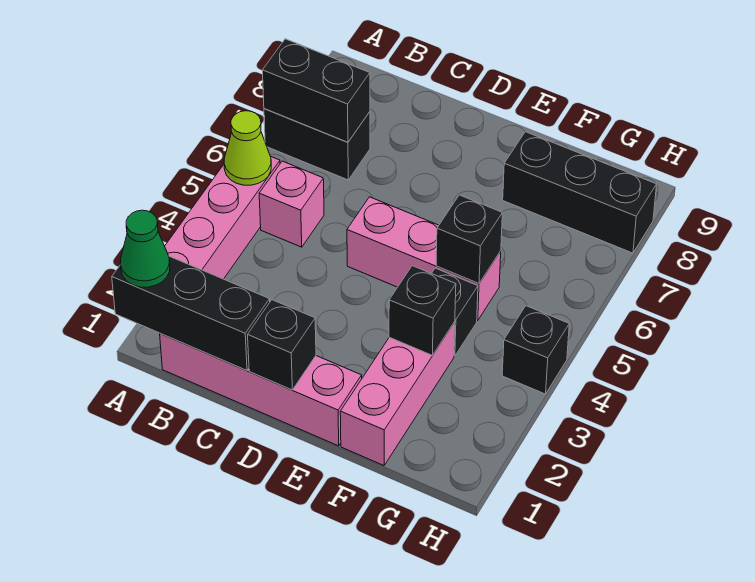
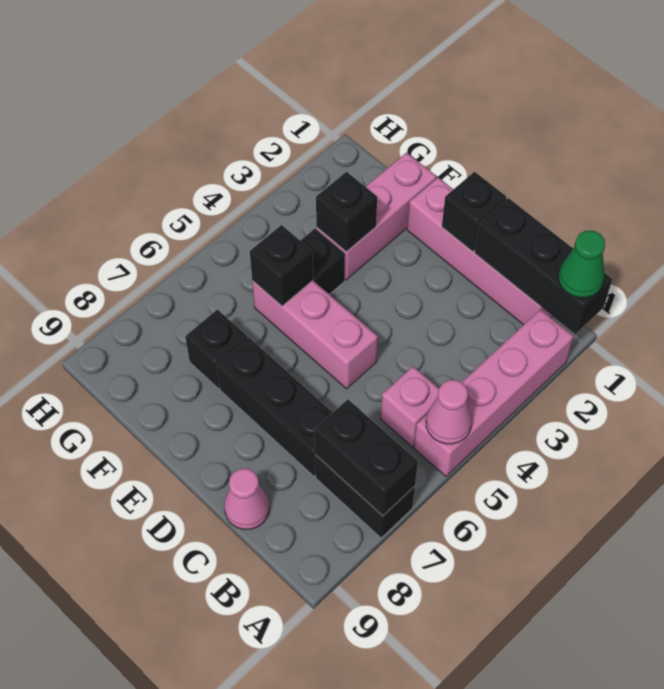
lime 1x1 cone [224,111,271,185] -> pink 1x1 cone [426,380,472,444]
none -> pink 1x1 cone [224,469,269,529]
black 1x3 brick [503,132,657,253] -> black 1x3 brick moved to [217,338,333,476]
black 1x1 brick [502,306,569,394] -> black 1x1 brick moved to [185,310,248,389]

